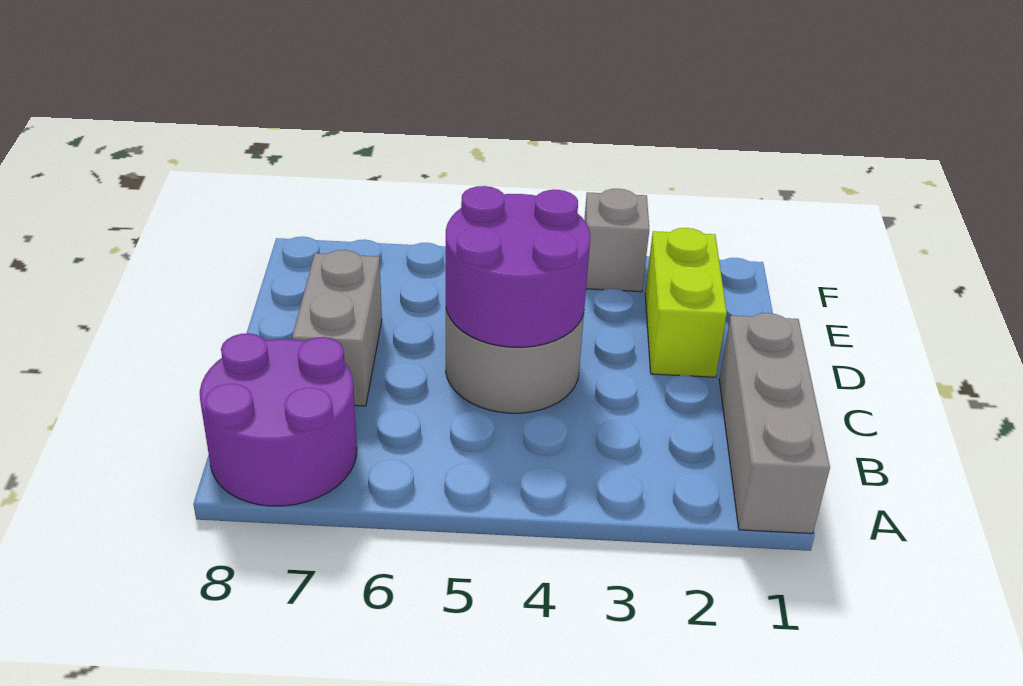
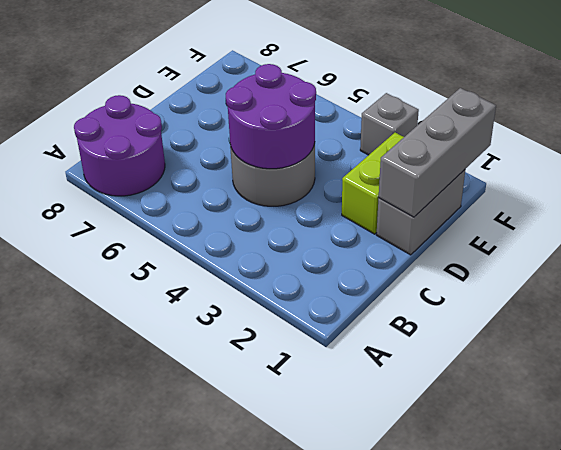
grey 1x3 brick [719,313,830,534] -> grey 1x3 brick moved to [379,88,496,217]
grey 1x2 brick [292,250,382,406] -> grey 1x2 brick moved to [377,170,465,255]

